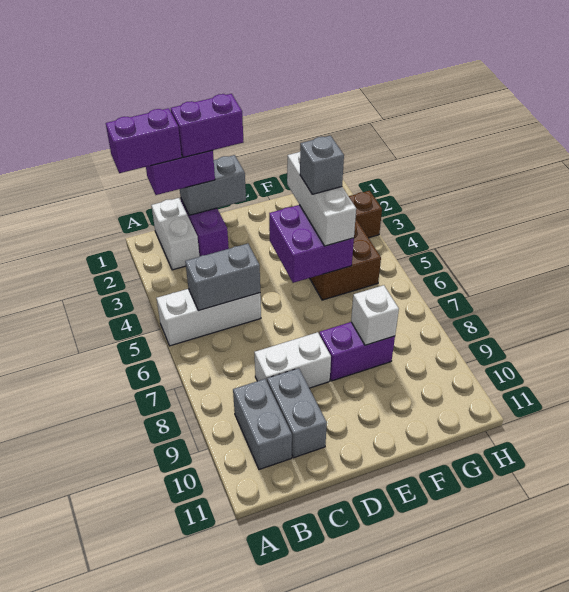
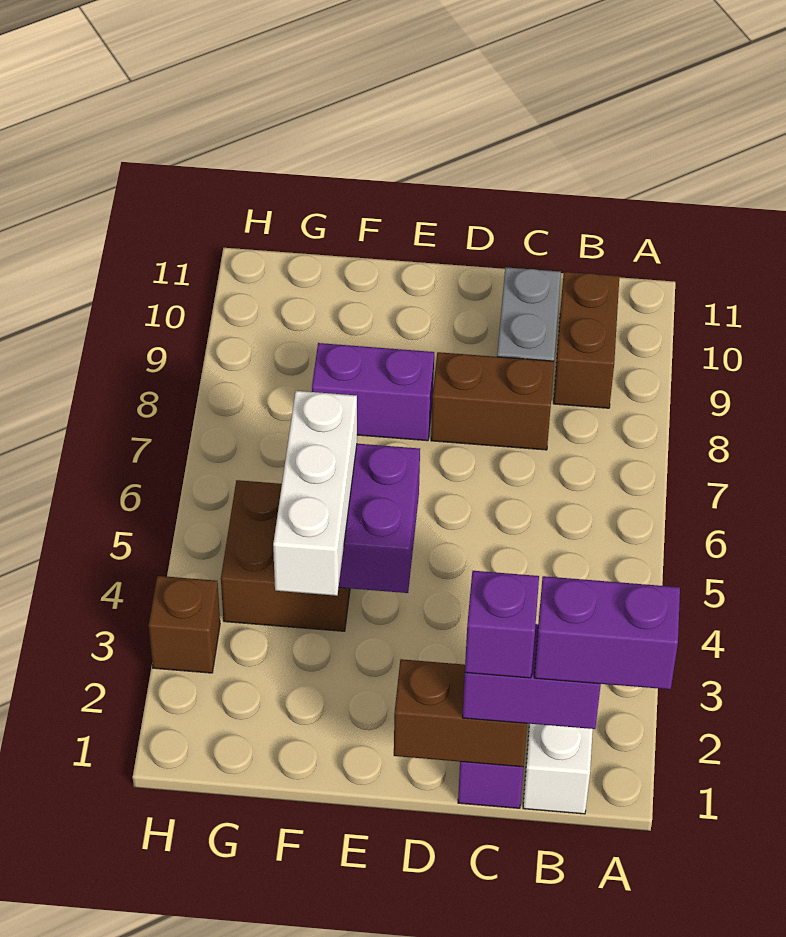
white 1x3 brick [157,289,261,346] -> none
grey 1x2 brick [185,244,260,311] -> none
grey 1x2 brick [233,379,292,470] -> brown 1x2 brick [553,272,619,408]
grey 1x2 brick [180,155,246,215] -> brown 1x2 brick [394,659,527,767]
purple 1x2 brick [171,94,243,157] -> purple 1x1 brick [465,571,539,678]
white 1x2 brick [254,332,331,388] -> brown 1x2 brick [431,352,554,450]
grey 1x1 brick [300,136,344,194] -> none
white 1x1 brick [351,285,399,345] -> none

